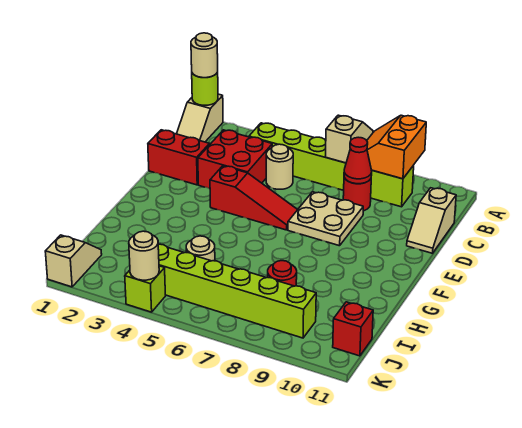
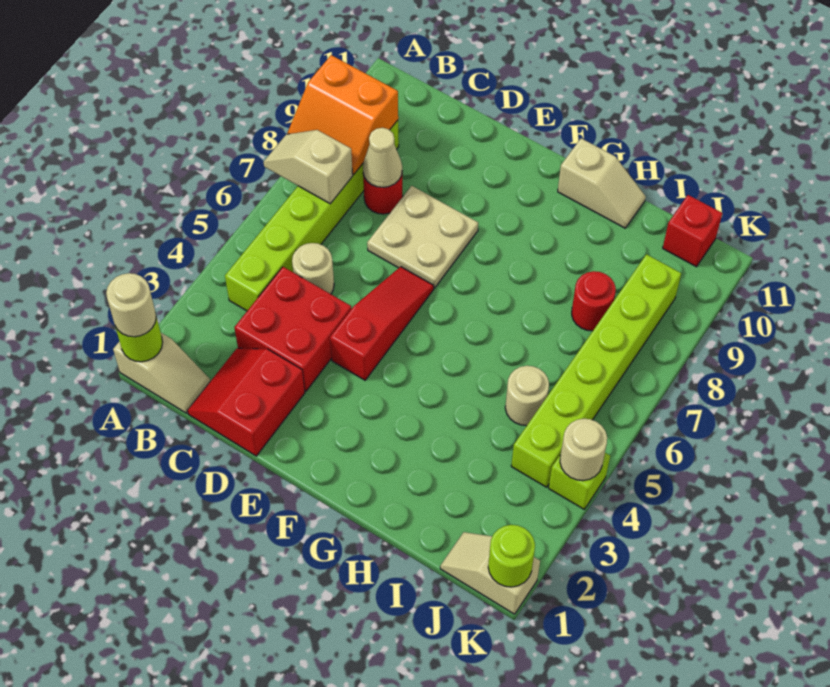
red 1x1 cone [344,137,372,184] -> tan 1x1 cone [363,128,402,187]
tan 1x2 slope [407,188,456,253] -> tan 1x2 slope moved to [558,138,646,228]
none -> lime 1x1 round brick [488,525,535,587]

